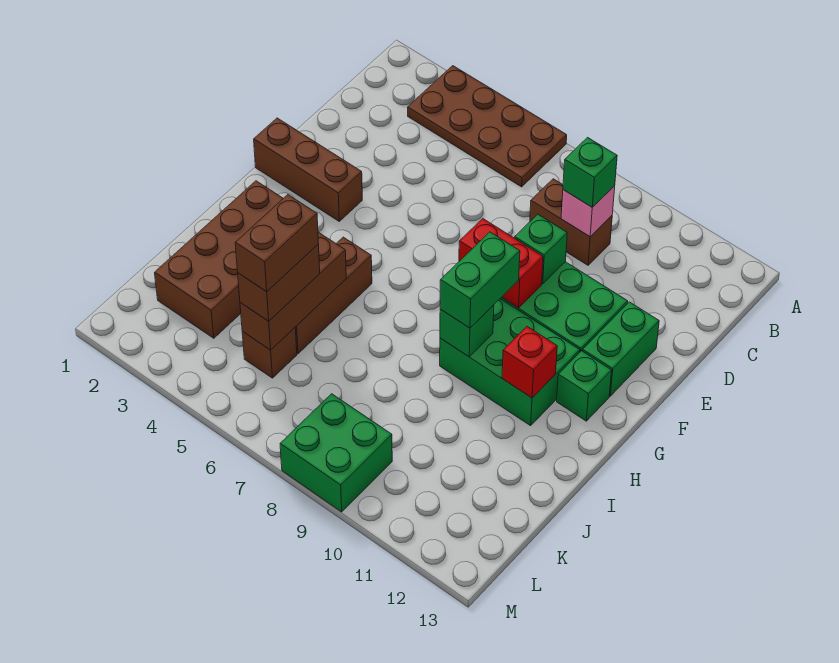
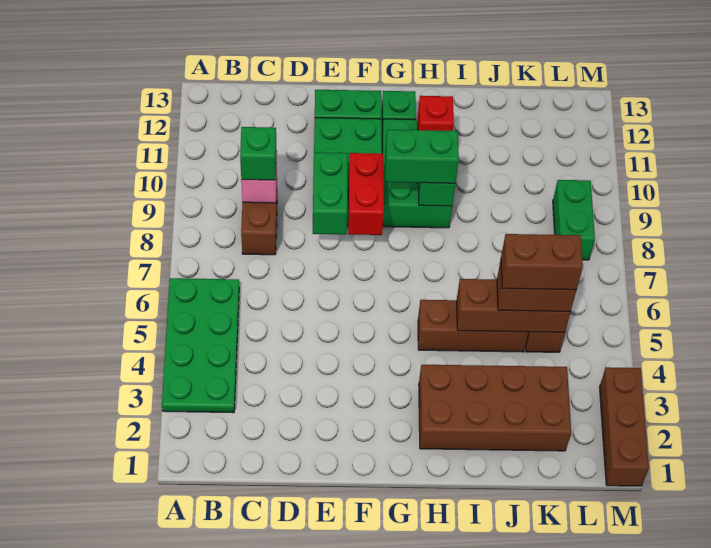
brown 2x4 plate [408,66,567,187] -> green 2x4 plate [162,278,239,413]
green 1x1 brick [515,214,567,284] -> green 1x2 brick [313,152,348,234]
brown 1x3 brick [254,118,362,221] -> brown 1x3 brick moved to [600,367,649,486]
green 2x2 brick [280,394,392,512] -> green 1x2 brick [553,180,595,260]

